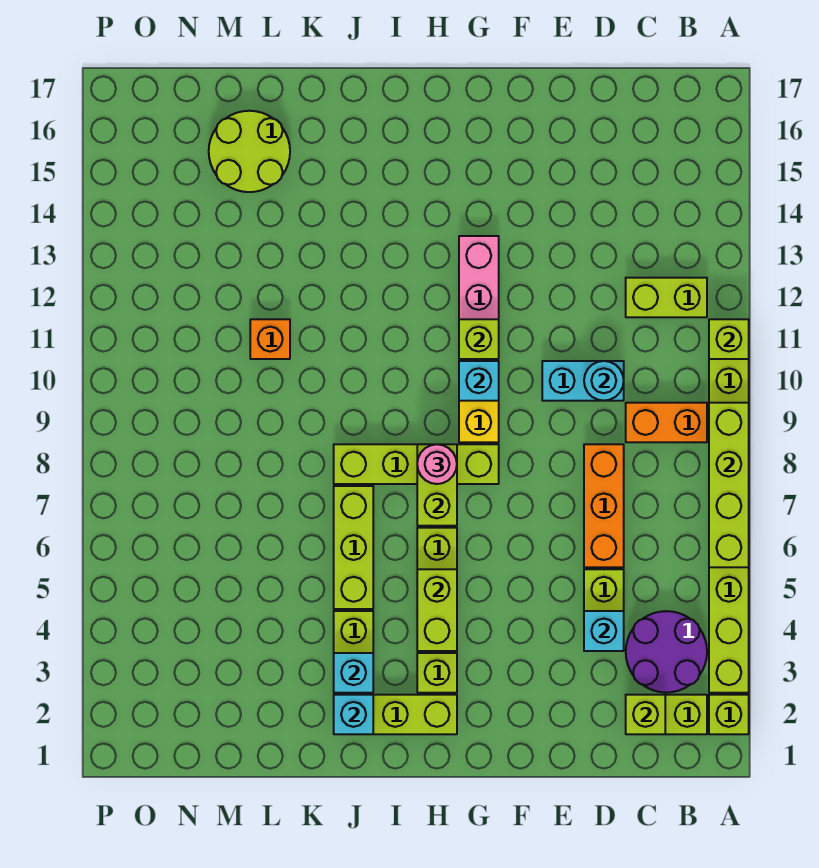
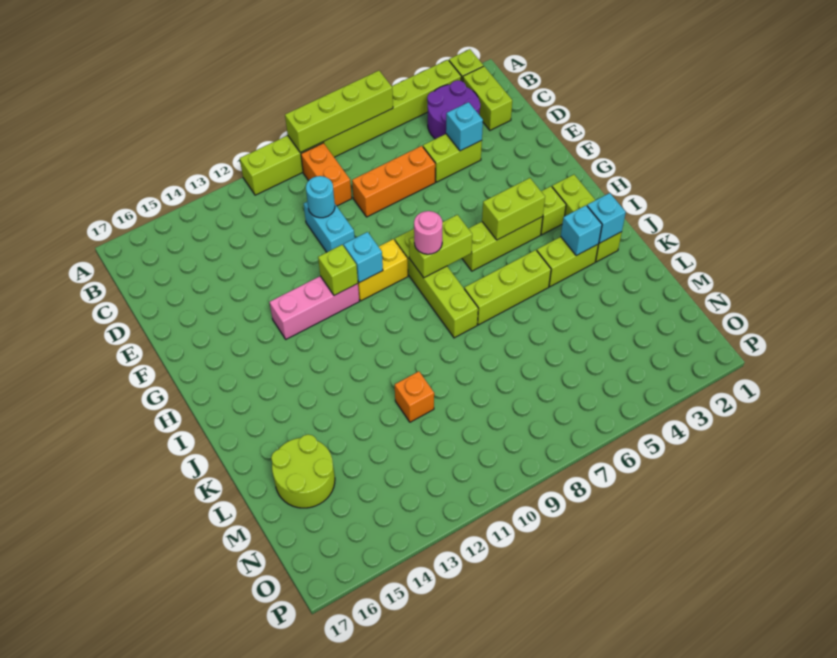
lime 1x1 brick [709,319,749,359] -> none
lime 1x2 brick [626,278,707,317] -> none
lime 1x1 brick [626,695,665,734] -> none

